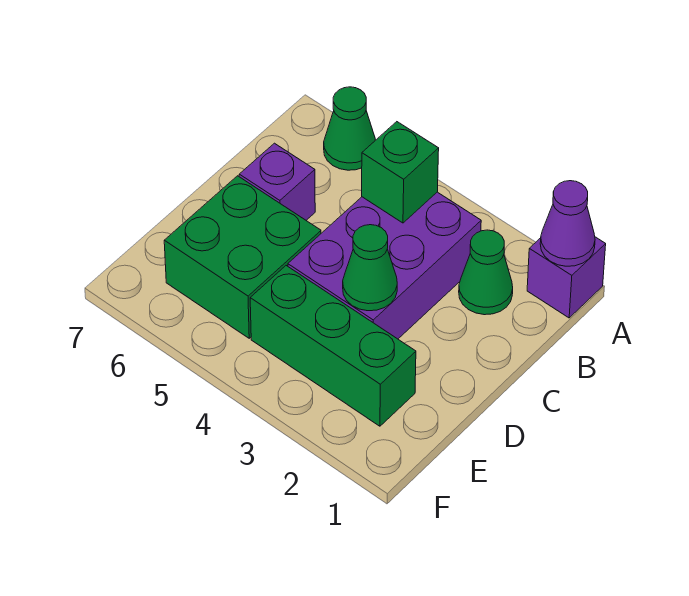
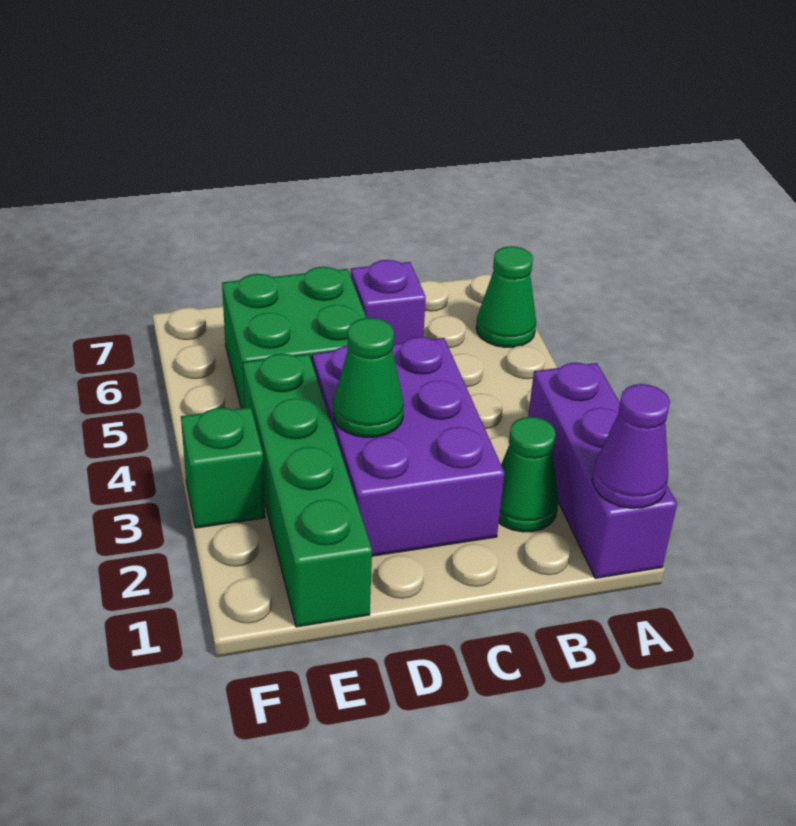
purple 1x1 brick [527,237,606,318] -> purple 1x3 brick [528,363,677,578]
purple 2x3 brick [288,192,481,339] -> purple 2x3 brick turned to [312,337,504,556]
green 1x1 brick [362,122,439,223] -> green 1x1 brick moved to [181,407,265,528]
green 1x3 brick [250,266,416,426] -> green 1x4 brick [243,354,372,627]

